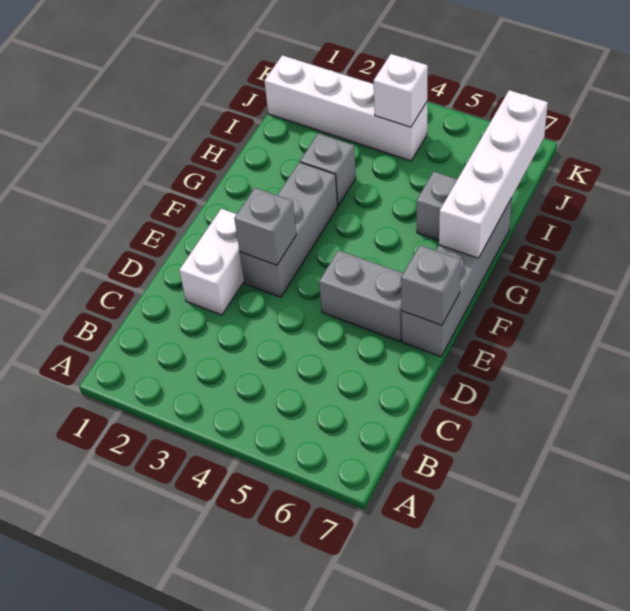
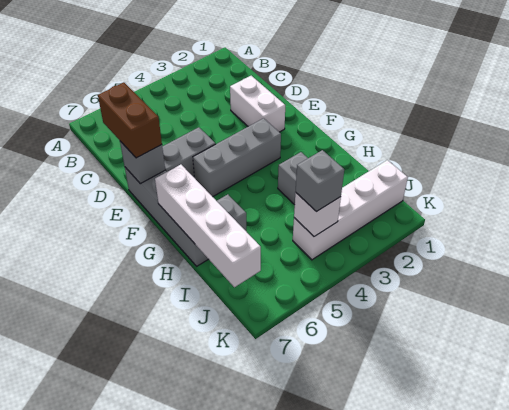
none -> brown 1x2 brick [98,82,162,158]
grey 1x3 brick [240,162,338,297] -> grey 1x3 brick turned to [193,118,281,197]
grey 1x1 brick [234,188,296,265] -> grey 1x1 brick moved to [296,150,344,212]

